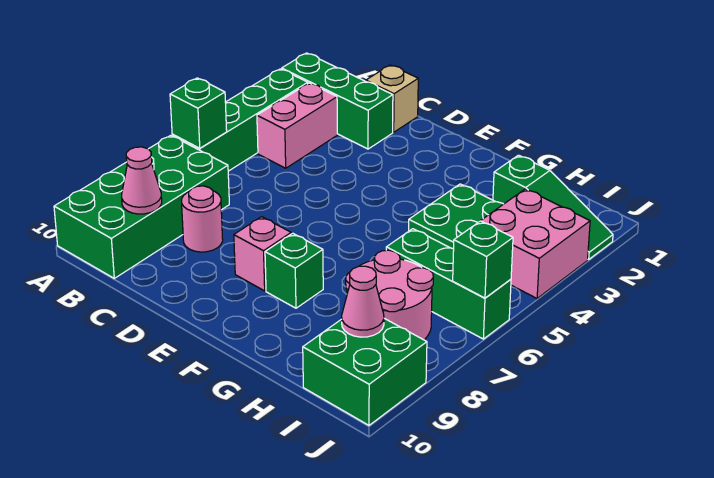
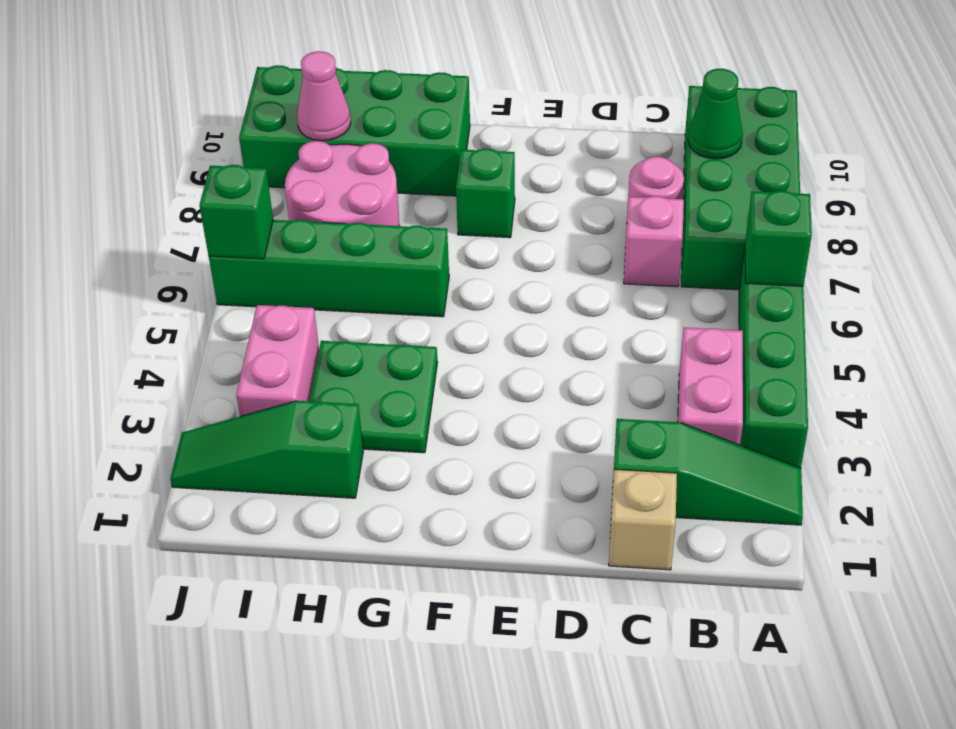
green 1x3 brick [282,53,393,149] -> green 1x3 slope [612,419,803,525]
pink 1x1 cone [122,147,162,214] -> green 1x1 cone [688,69,743,159]
pink 1x1 brick [234,217,291,291] -> pink 1x1 brick moved to [624,196,684,287]
green 1x3 brick [386,229,511,339] -> green 1x4 brick [209,220,449,317]
pink 2x2 brick [481,189,590,298] -> pink 1x2 brick [236,305,319,416]
green 2x2 brick [303,318,427,425] -> green 2x4 brick [239,65,470,196]

